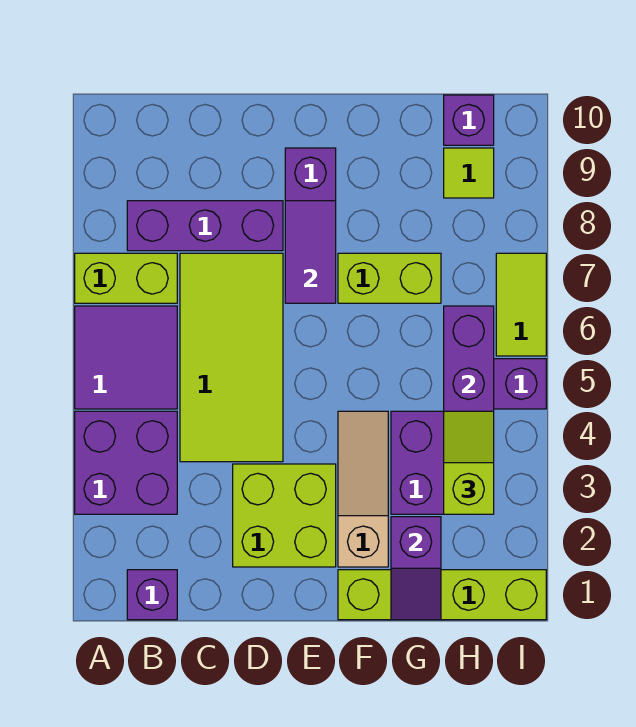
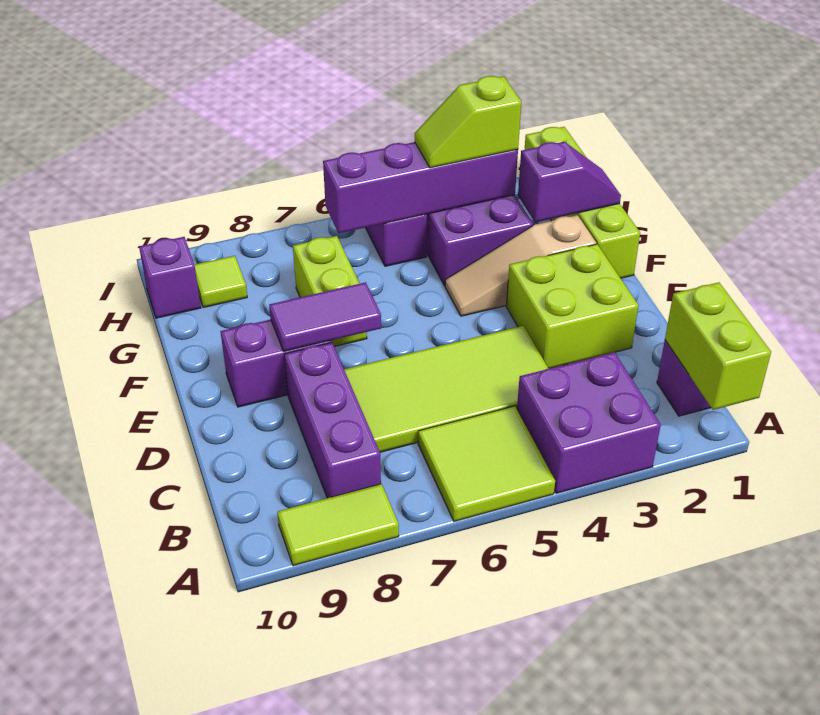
purple 2x2 tile [75,306,177,409] -> lime 2x2 tile [418,406,555,522]
lime 1x2 brick [75,253,177,303] -> lime 1x2 brick moved to [665,282,771,410]
lime 1x2 tile [496,253,546,356] -> lime 1x2 tile moved to [277,484,399,566]

